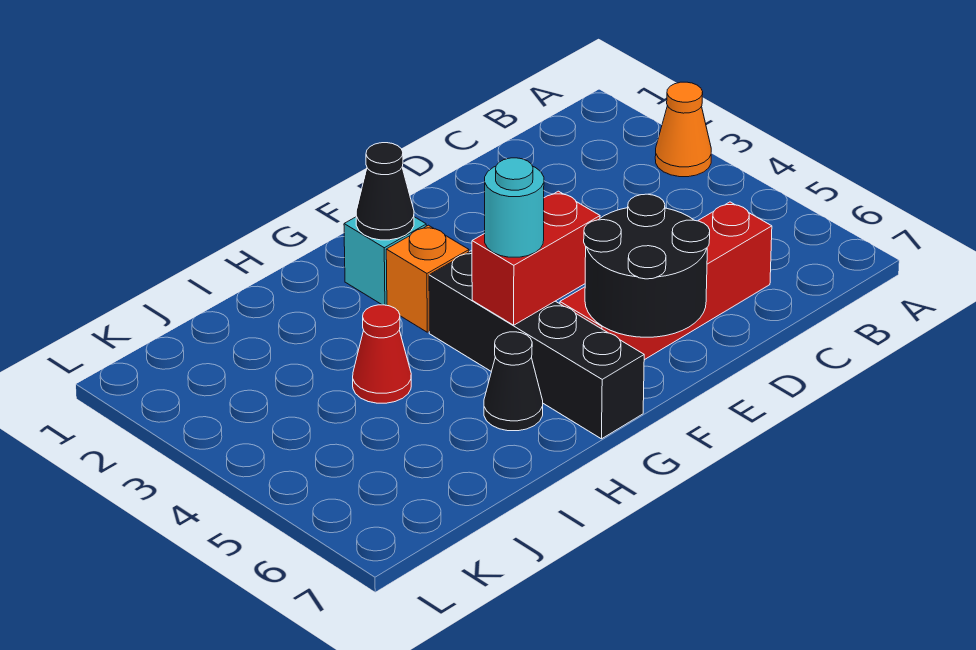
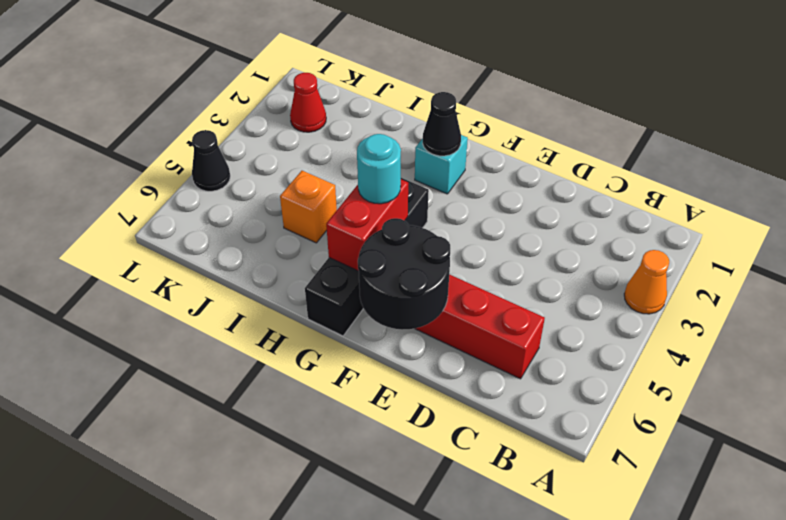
red 1x2 brick [472,191,600,325] -> red 1x2 brick turned to [326,179,408,271]
orange 1x1 brick [386,225,469,332] -> orange 1x1 brick moved to [280,171,337,243]
black 1x1 cone [484,332,543,431] -> black 1x1 cone moved to [192,130,230,191]
red 1x1 cone [353,305,411,403] -> red 1x1 cone moved to [290,73,326,132]

